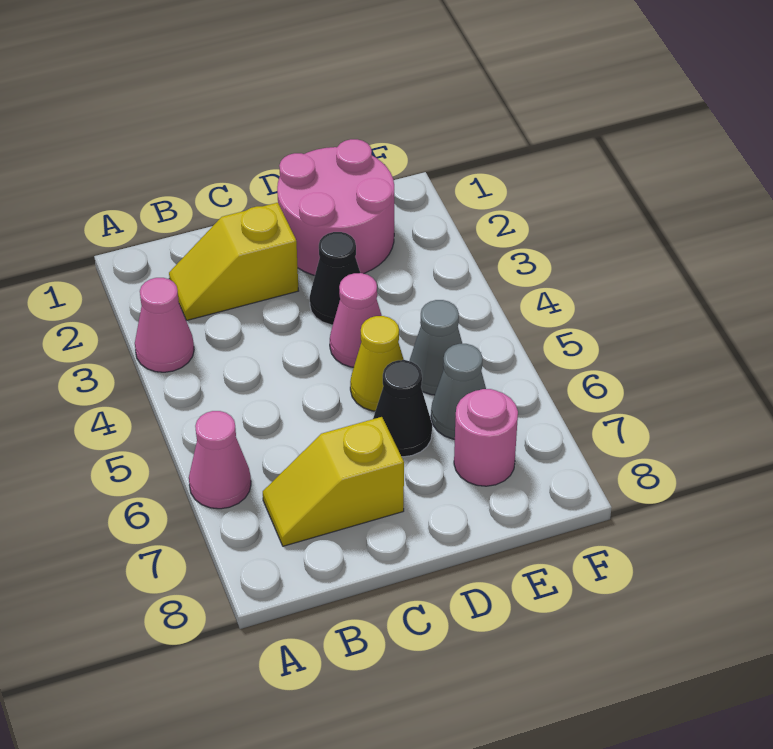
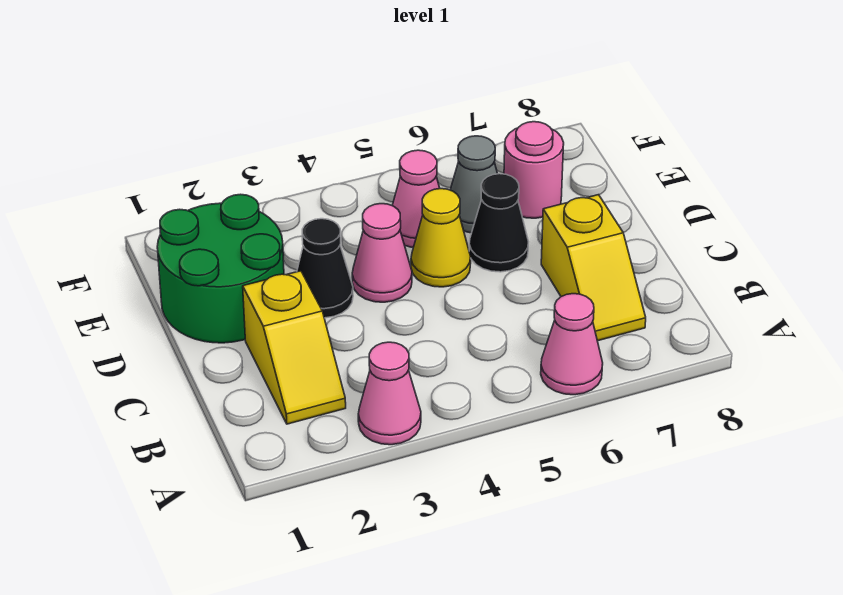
pink 2x2 round brick [277,139,394,275] -> green 2x2 round brick [157,194,284,343]
grey 1x1 cone [410,300,462,395] -> pink 1x1 cone [392,150,440,247]

